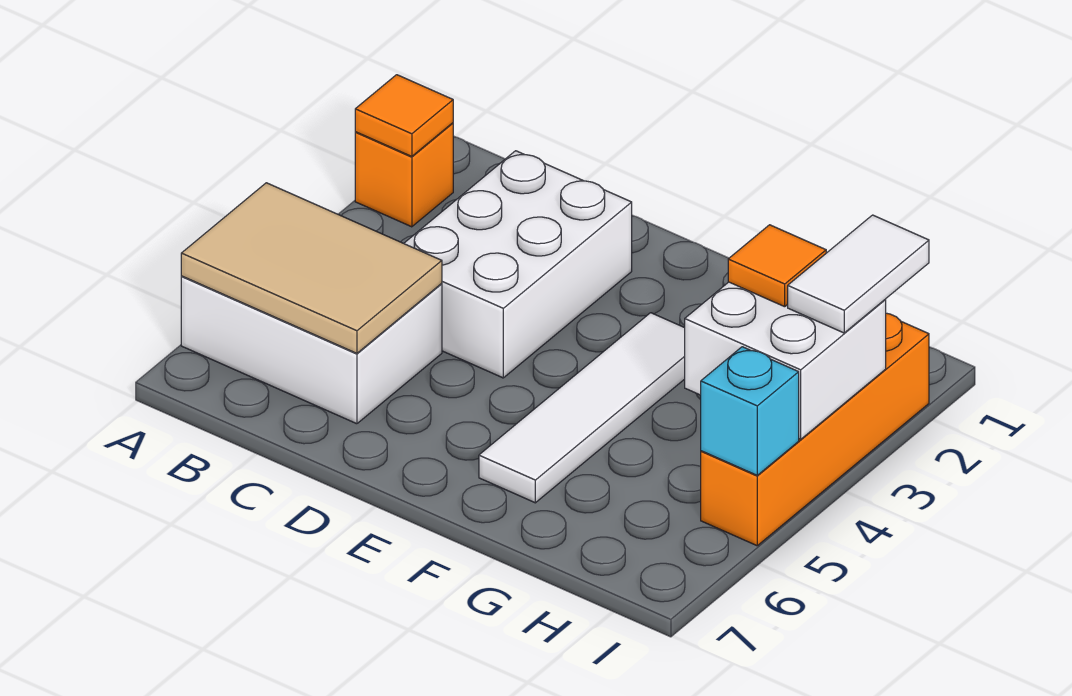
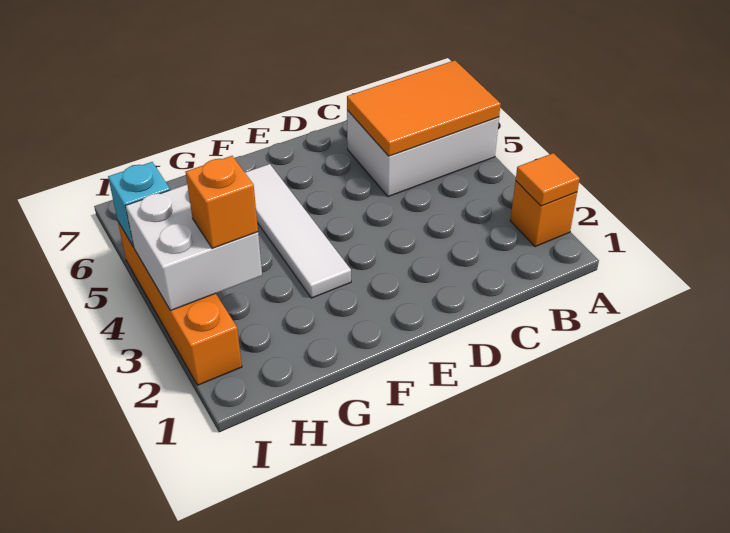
tan 2x3 tile [181,183,442,353] -> orange 2x3 tile [347,60,501,156]
white 2x3 brick [404,151,632,378] -> none
orange 1x1 tile [728,225,826,307] -> orange 1x1 brick [186,156,258,248]
white 1x2 tile [788,215,929,333] -> none

